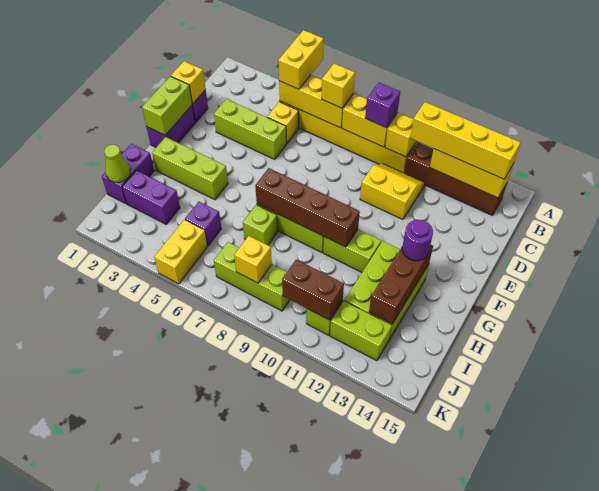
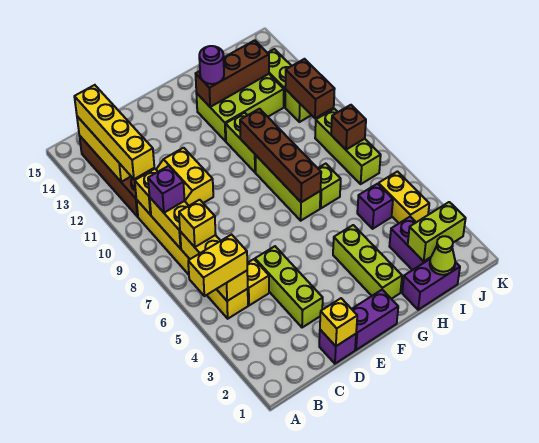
lime 1x2 brick [142,76,192,135] -> lime 1x2 brick moved to [408,202,466,261]
yellow 1x2 brick [154,220,207,284] -> yellow 1x2 brick turned to [379,172,429,223]
yellow 1x1 brick [234,236,272,283] -> brown 1x1 brick [331,105,366,150]

